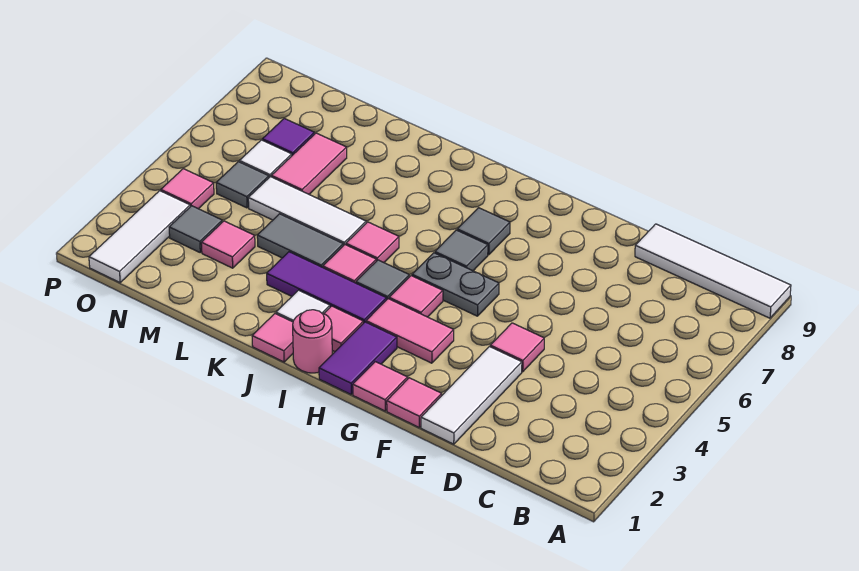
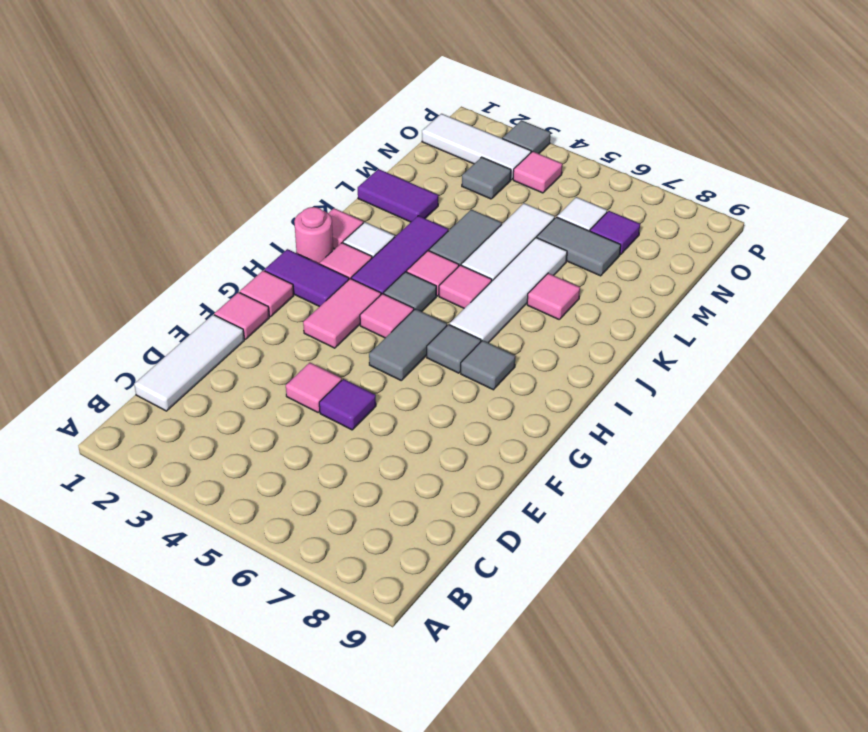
white 1x4 tile [635,224,791,318] -> white 1x4 tile moved to [450,238,567,343]
white 1x3 tile [421,347,522,444] -> white 1x3 tile turned to [134,315,244,411]
none -> purple 1x1 tile [319,379,376,430]
grey 1x2 plate [412,253,499,316] -> grey 1x2 tile [369,309,447,380]
none -> purple 1x2 tile [358,169,438,222]
pink 1x1 tile [201,221,255,268] -> pink 1x1 tile moved to [527,273,580,319]
pink 1x2 tile [272,133,347,194] -> grey 1x2 tile [537,217,621,276]
grey 1x1 tile [216,162,269,208] -> grey 1x1 tile moved to [503,120,551,154]

